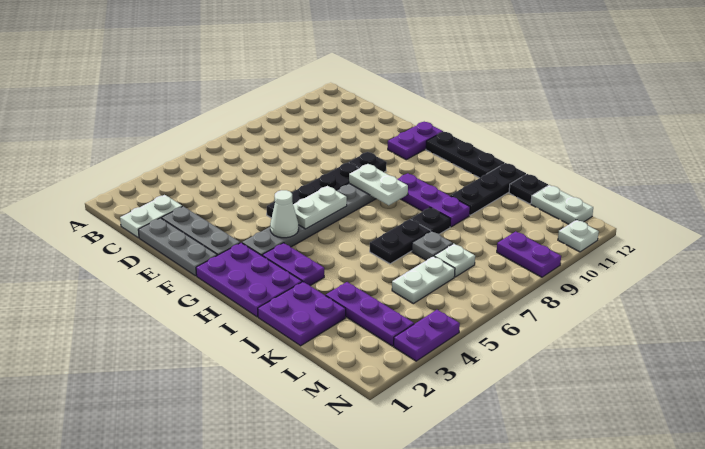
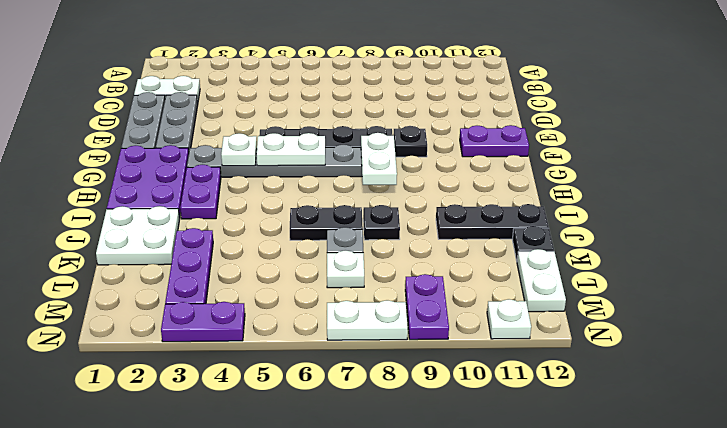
white 1x1 cone [270,190,298,238] -> white 1x1 plate [221,133,257,166]
black 1x3 plate [426,132,505,178] -> none
purple 1x3 plate [397,173,470,227] -> none
purple 2x2 plate [258,282,346,346] -> white 2x2 plate [96,206,179,265]
white 1x2 plate [392,256,455,304] -> white 1x2 plate moved to [327,300,408,340]

